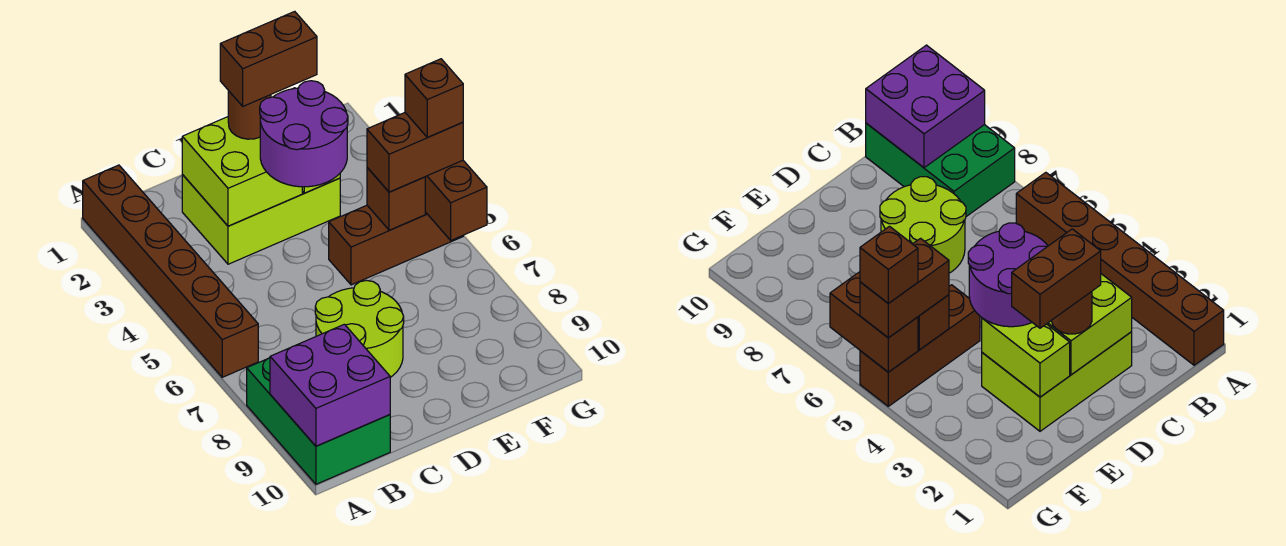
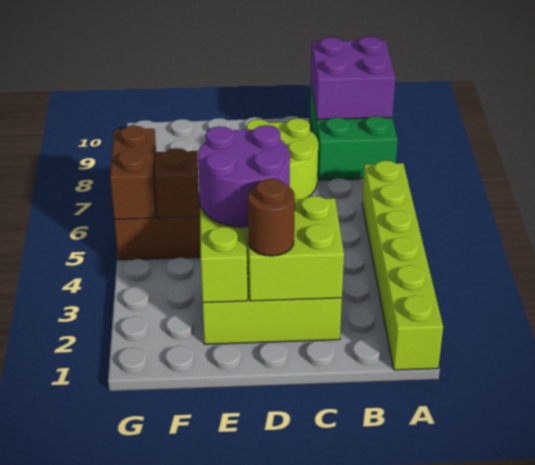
brown 1x6 brick [83,165,258,377] -> lime 1x6 brick [362,161,443,370]
brown 1x2 brick [220,11,317,106] -> none
brown 1x2 brick [367,113,463,192] -> none
brown 1x1 brick [405,59,463,137] -> none

